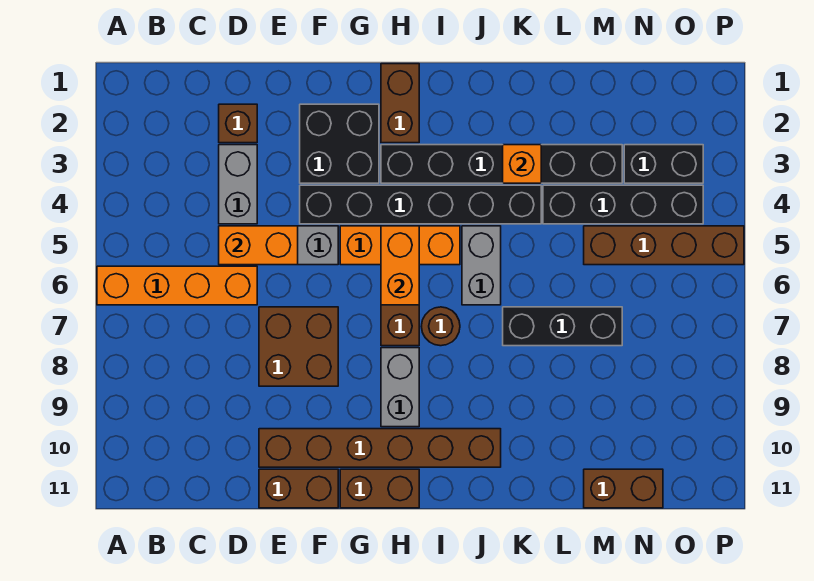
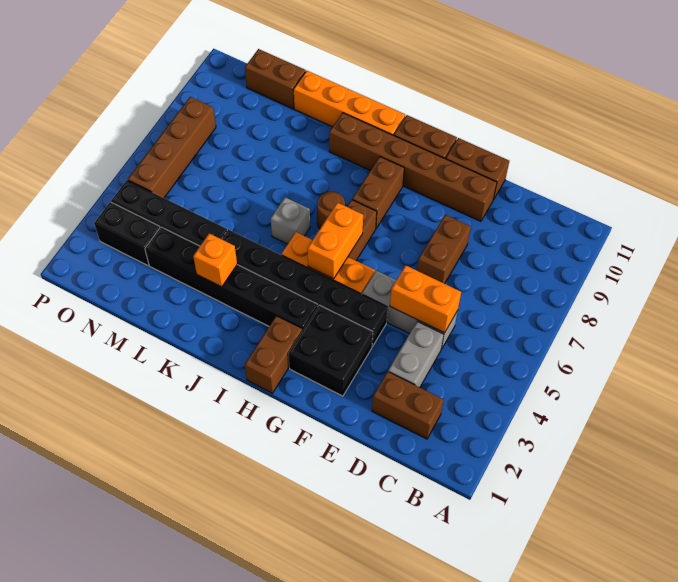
orange 1x4 brick [97,266,257,305] -> orange 1x4 brick moved to [293,71,405,136]
brown 1x1 brick [219,104,257,143] -> brown 1x2 brick [372,372,444,439]
brown 2x2 brick [259,307,338,386] -> brown 1x2 brick [417,215,471,284]
grey 1x2 brick [381,348,419,427] -> brown 1x2 brick [352,157,404,228]
grey 1x2 brick [462,226,501,305] -> grey 1x1 brick [271,197,310,244]
black 1x3 brick [503,307,622,346] -> none
brown 1x4 brick [584,226,744,265] -> brown 1x4 brick turned to [128,97,216,198]

